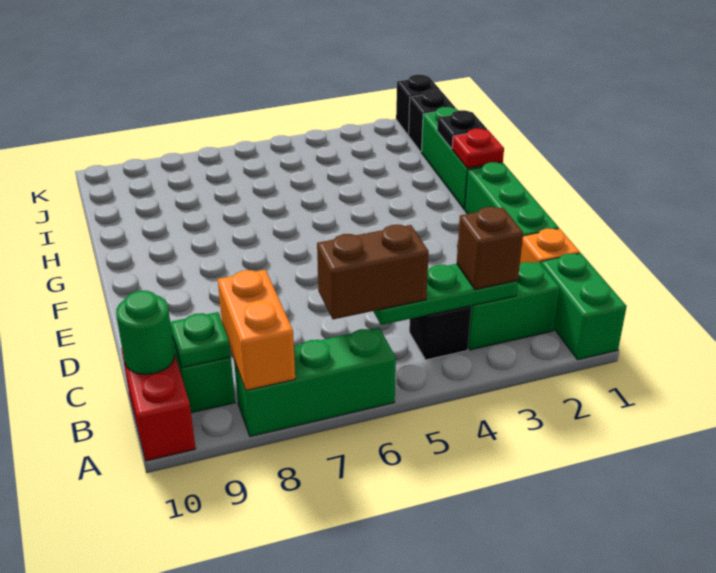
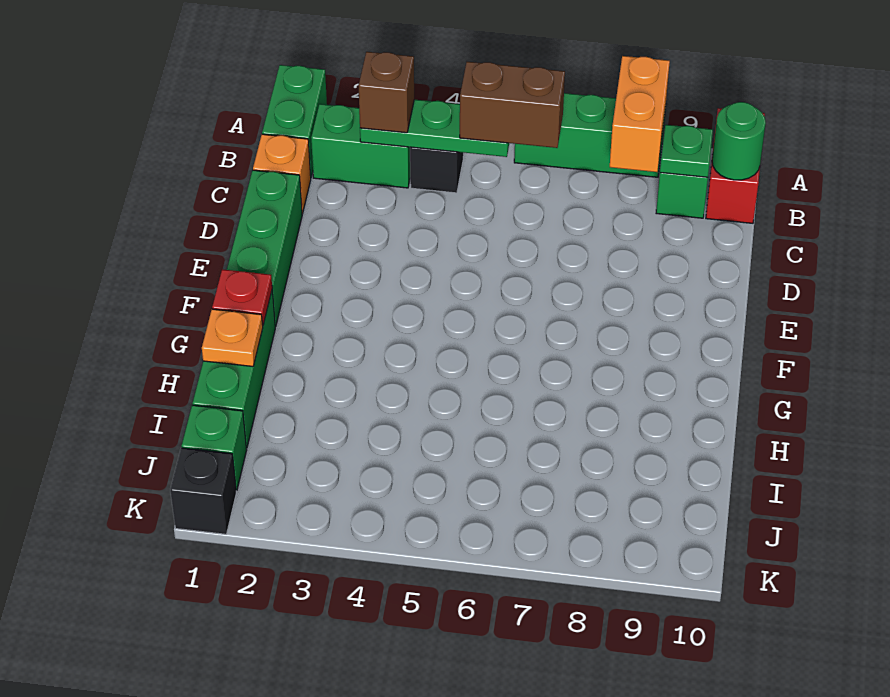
black 1x1 plate [437,110,487,149] -> orange 1x1 plate [202,309,263,366]
black 1x1 brick [408,90,456,152] -> green 1x1 brick [182,405,247,491]

